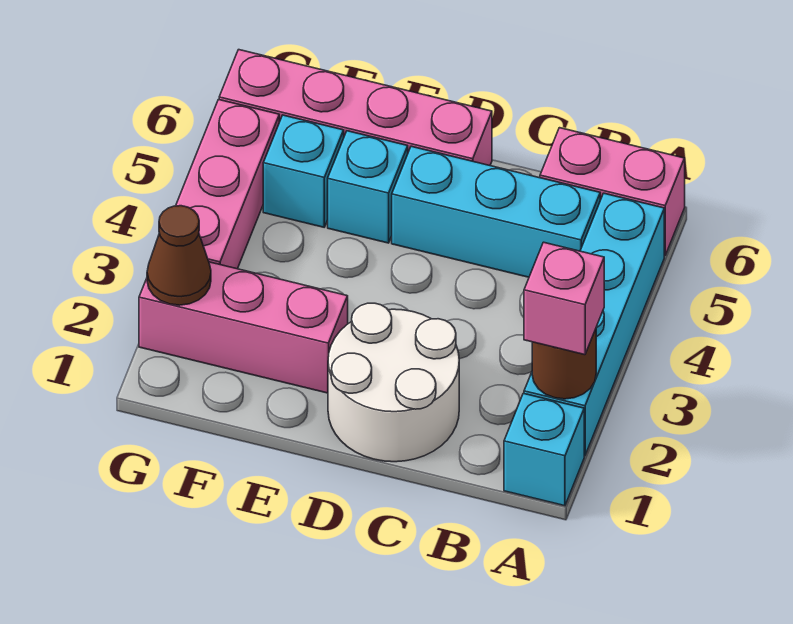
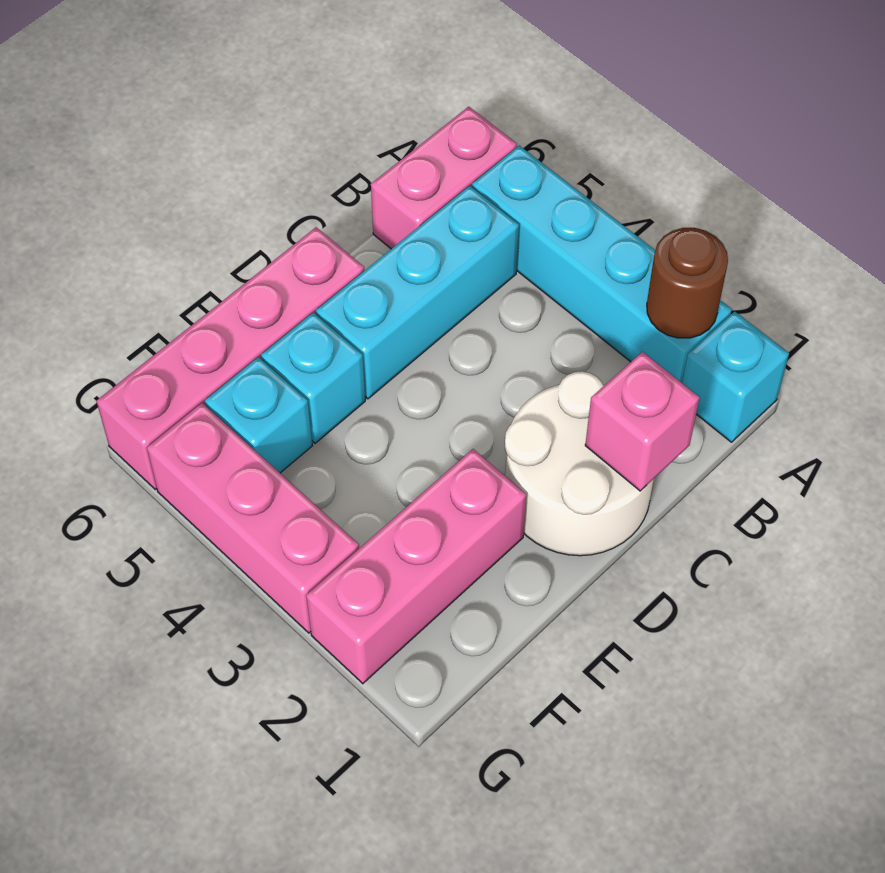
pink 1x1 brick [524,242,604,355] -> pink 1x1 brick moved to [585,352,700,491]
brown 1x1 cone [147,206,211,305] -> none

